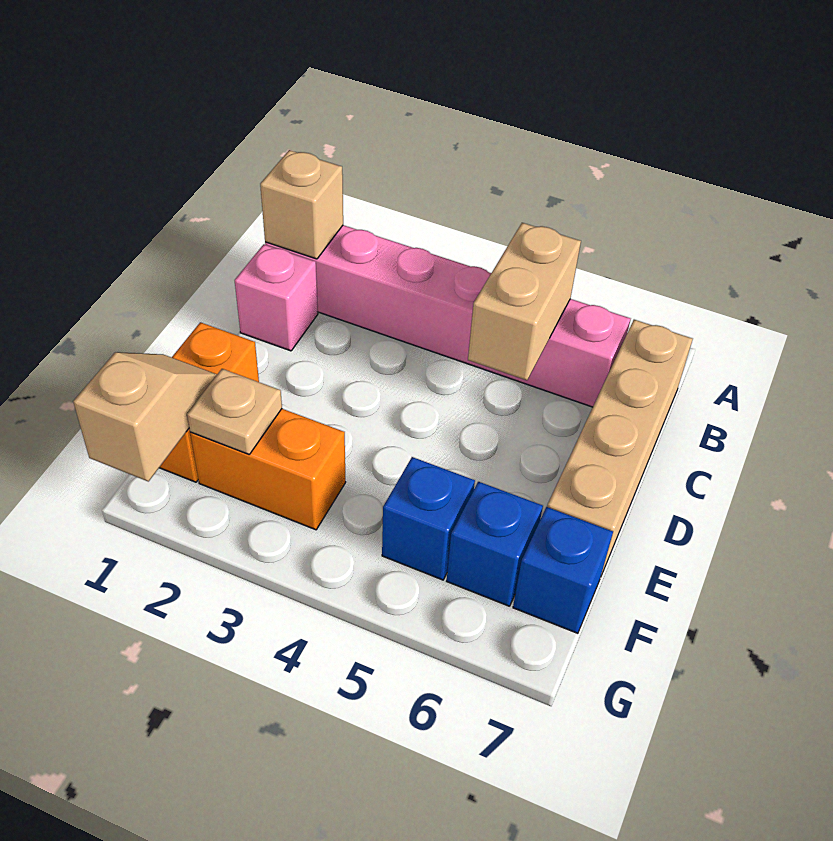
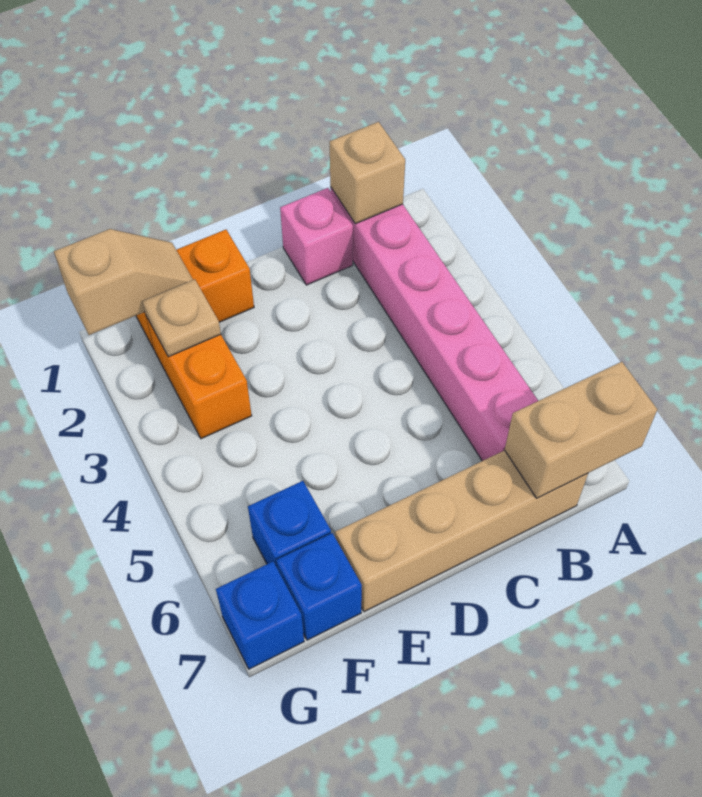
tan 1x2 brick [468,223,581,380] -> tan 1x2 brick moved to [505,362,657,498]
blue 1x1 brick [382,457,475,580] -> blue 1x1 brick moved to [216,562,304,669]

